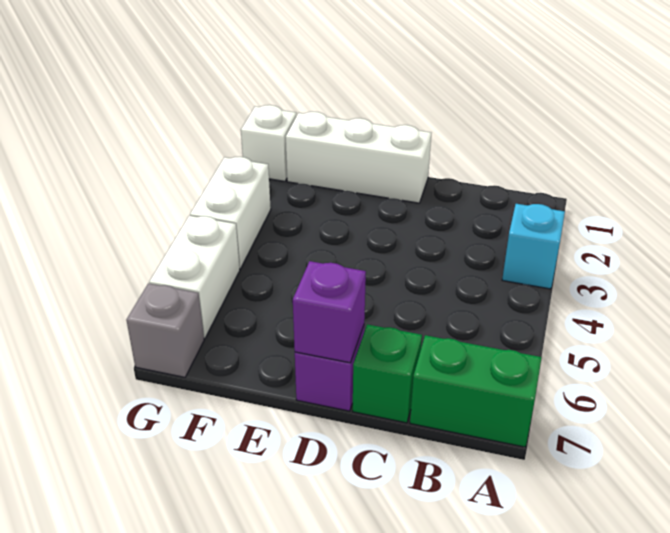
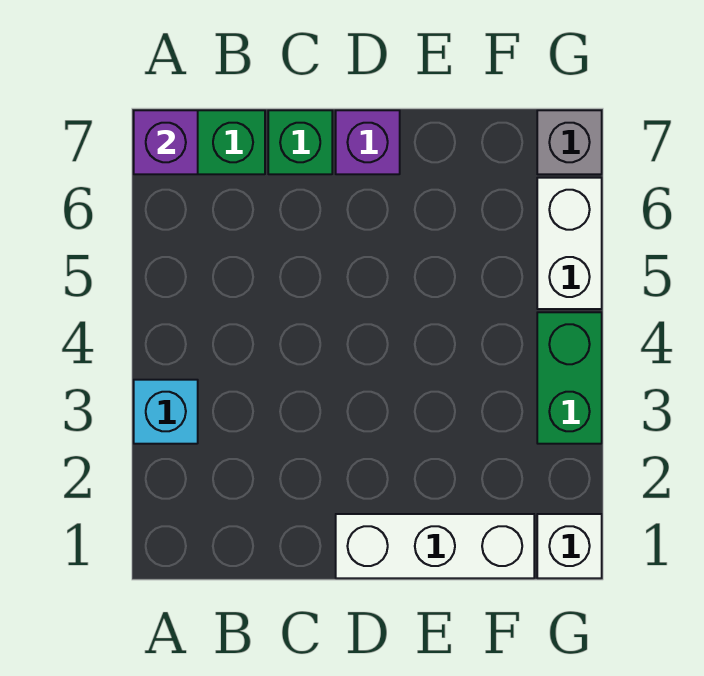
purple 1x1 brick [293,261,366,363] -> purple 1x1 brick moved to [134,110,198,174]
white 1x2 brick [190,157,271,269] -> green 1x2 brick [537,312,602,444]

